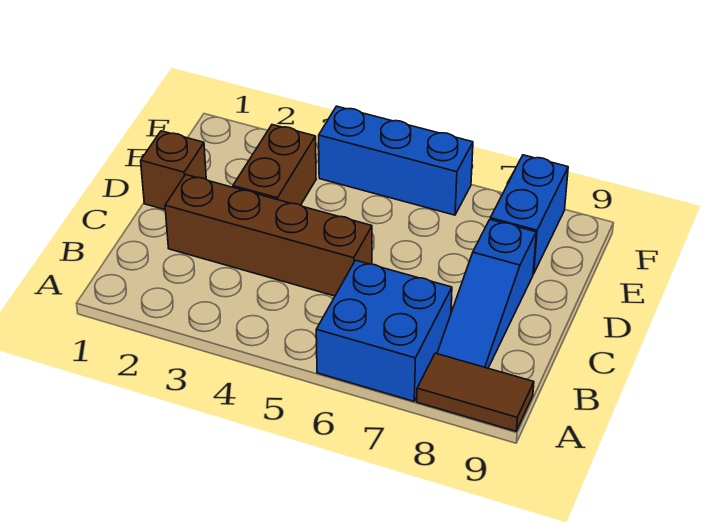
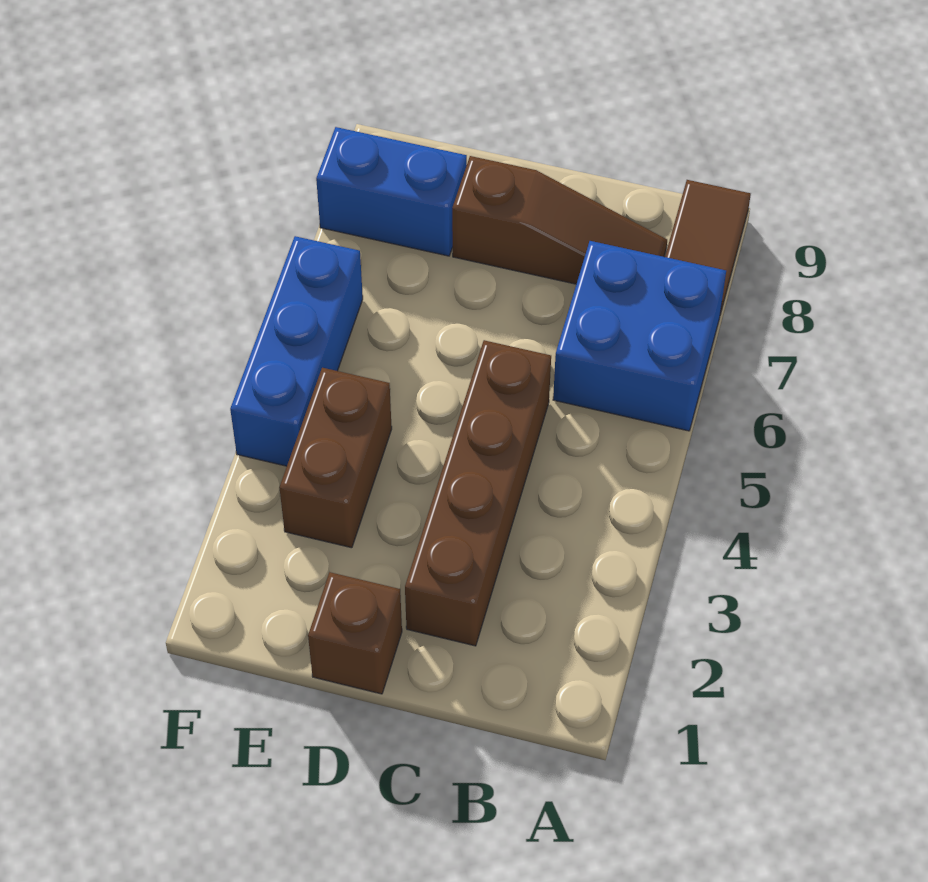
blue 1x3 slope [437,220,536,368] -> brown 1x3 slope [452,156,667,284]
brown 1x2 brick [233,125,316,205] -> brown 1x2 brick turned to [279,368,392,548]

